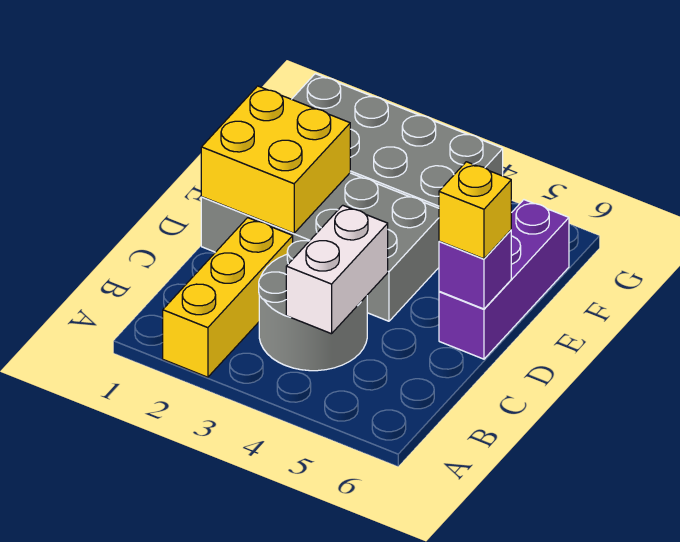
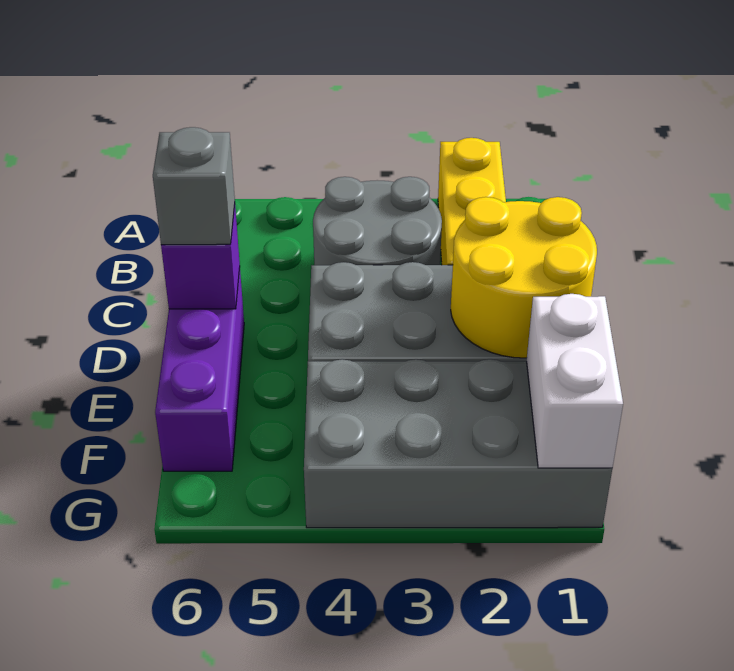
white 1x2 brick [286,205,388,334] -> white 1x2 brick moved to [527,294,623,468]
yellow 2x2 brick [201,86,350,233] -> yellow 2x2 round brick [451,197,597,358]
yellow 1x1 brick [439,162,511,259] -> grey 1x1 brick [153,127,235,245]

